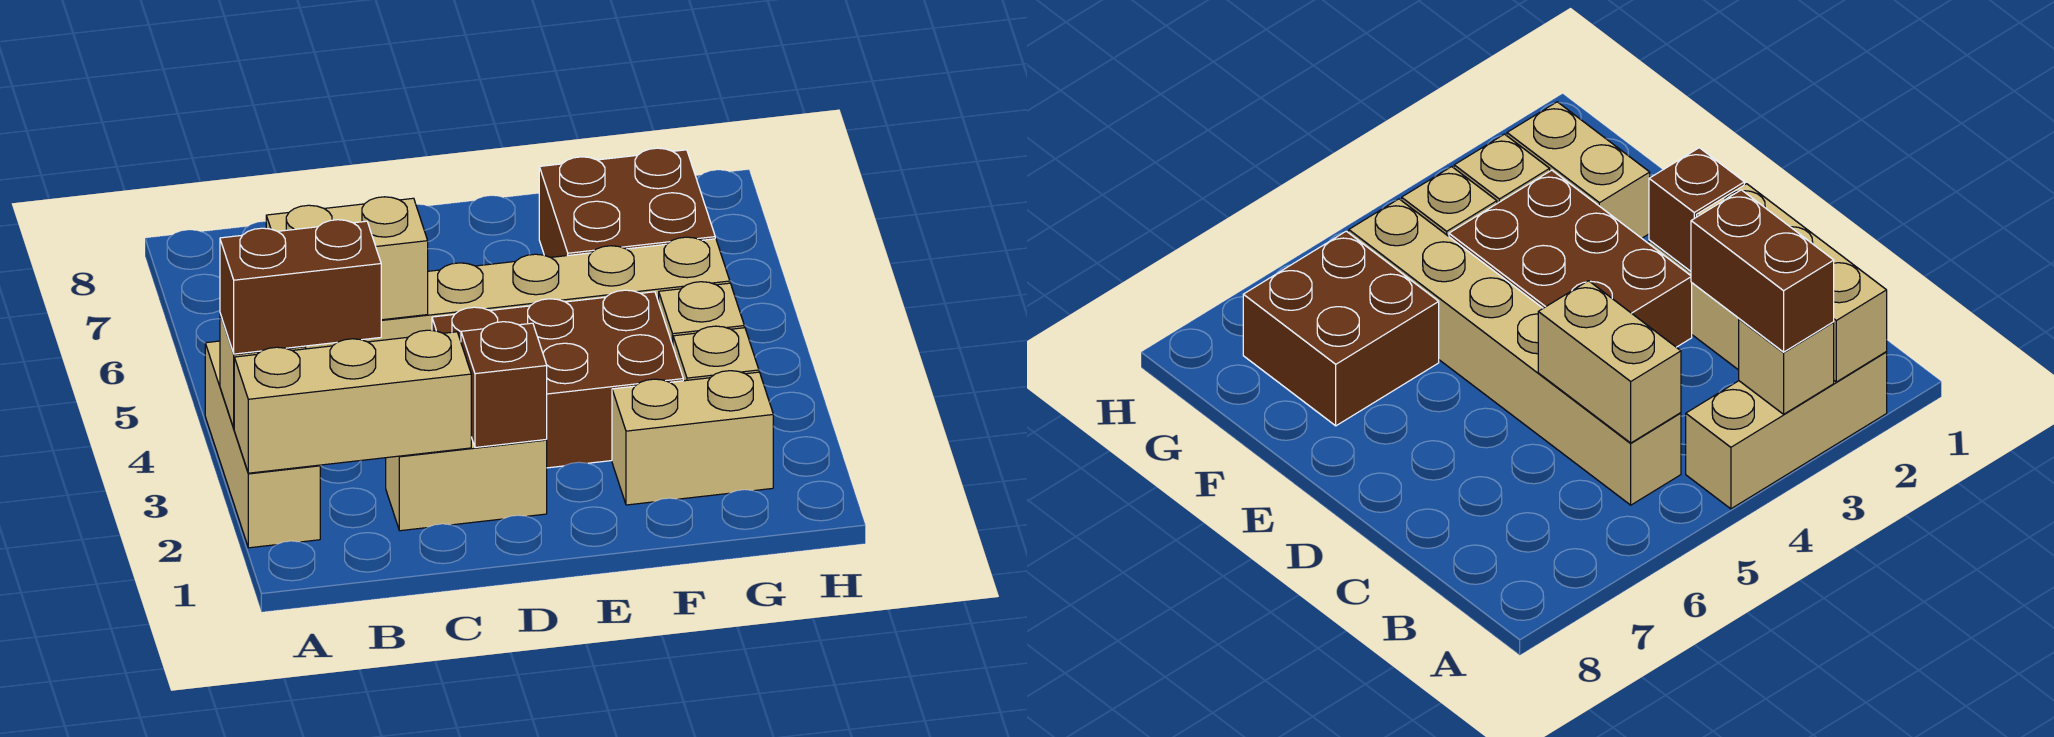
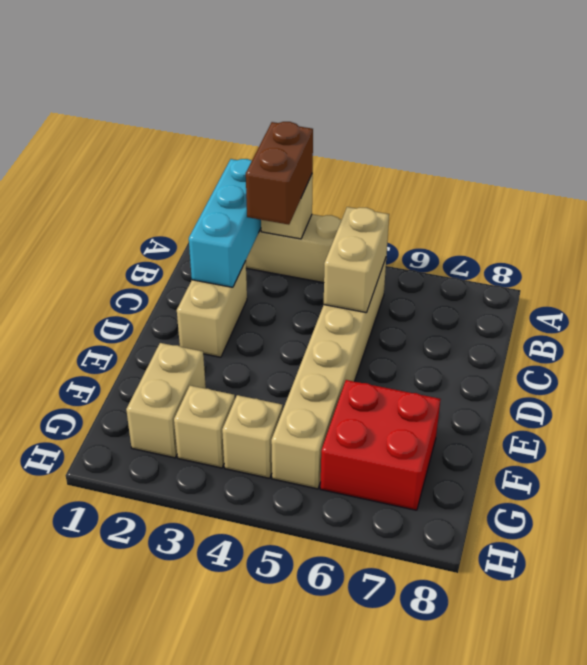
tan 1x3 brick [234,330,471,473] -> cyan 1x3 brick [189,159,261,287]
brown 1x1 brick [461,322,547,448] -> none
brown 2x3 brick [432,290,683,468] -> none
brown 2x2 brick [539,148,715,257] -> red 2x2 brick [320,380,440,510]

